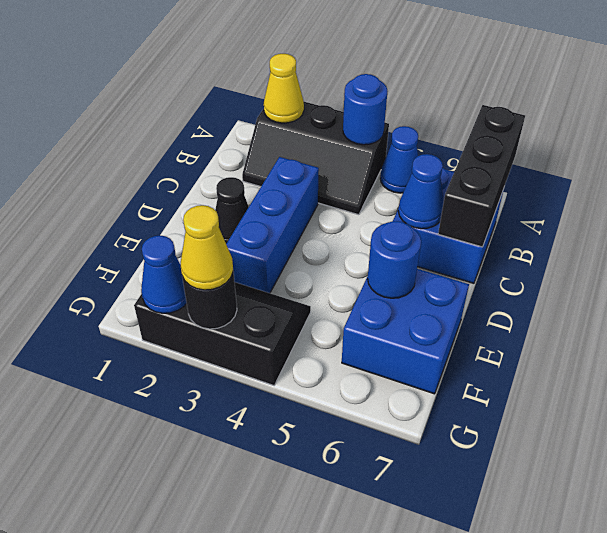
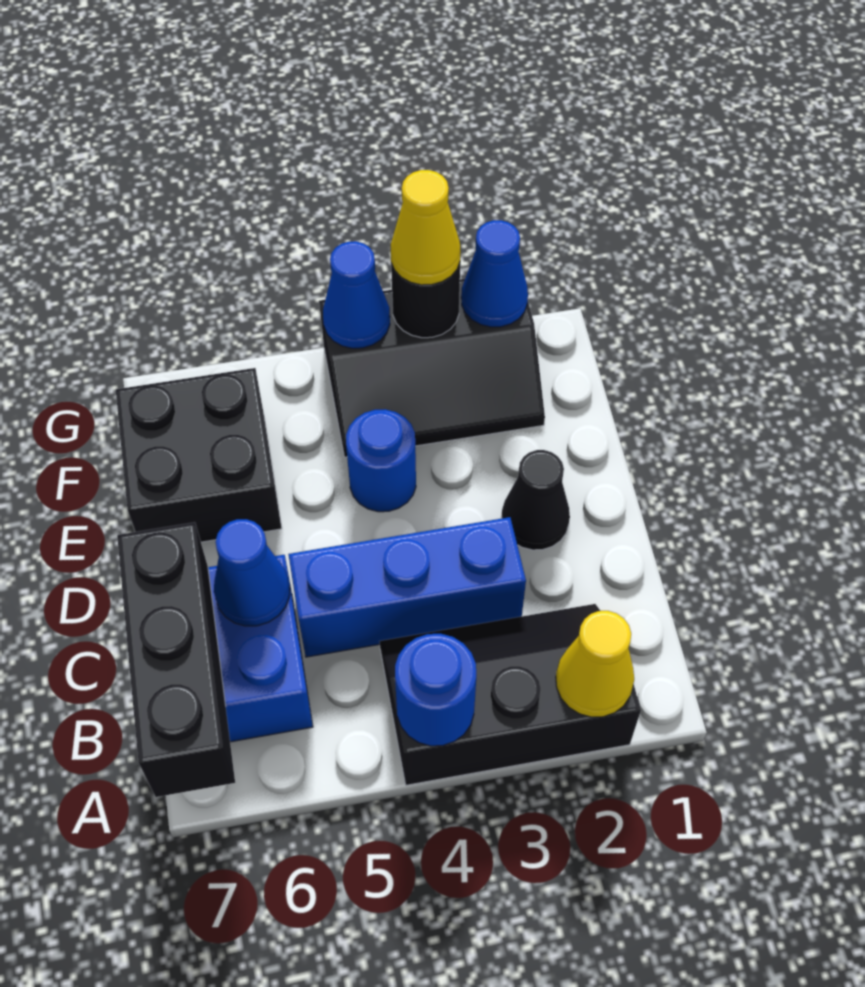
blue 1x1 cone [380,126,418,193] -> blue 1x1 cone moved to [323,241,390,348]
blue 1x3 brick [226,157,319,293] -> blue 1x3 brick turned to [288,517,526,657]
blue 2x2 brick [342,269,469,394] -> black 2x2 brick [116,368,282,542]
blue 1x1 round brick [367,221,421,298] -> blue 1x1 round brick moved to [346,409,416,512]

